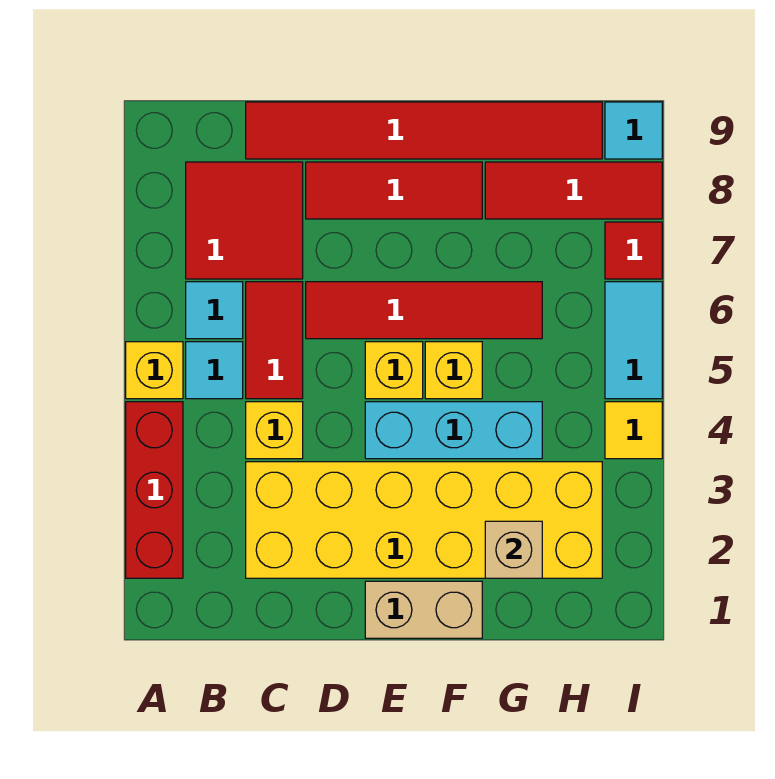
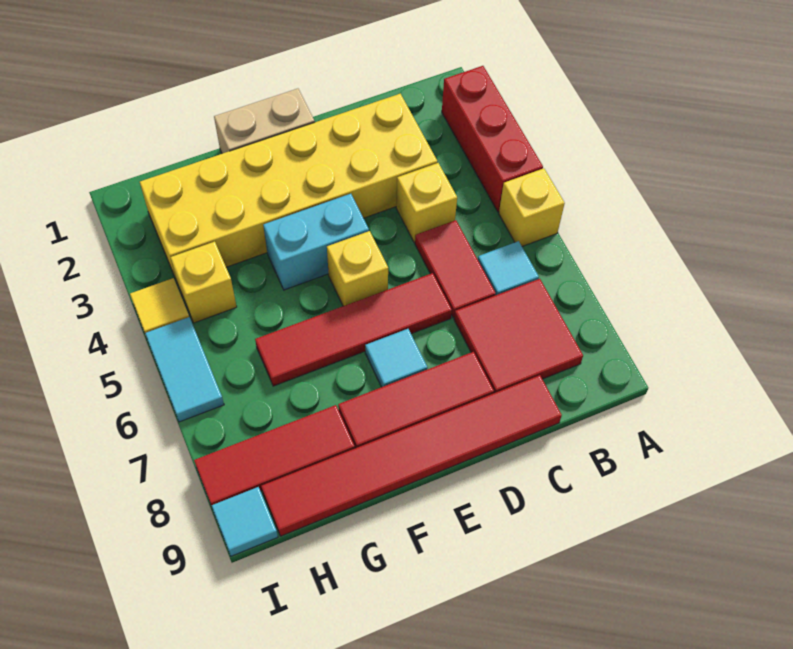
cyan 1x1 tile [186,342,243,399] -> cyan 1x1 tile moved to [365,329,428,387]
cyan 1x3 brick [365,402,542,459] -> cyan 1x2 brick [263,194,369,290]
yellow 1x1 brick [425,342,482,399] -> yellow 1x1 brick moved to [170,242,237,323]
tan 1x1 brick [485,521,542,578] -> none
red 1x1 tile [605,222,662,279] -> none

